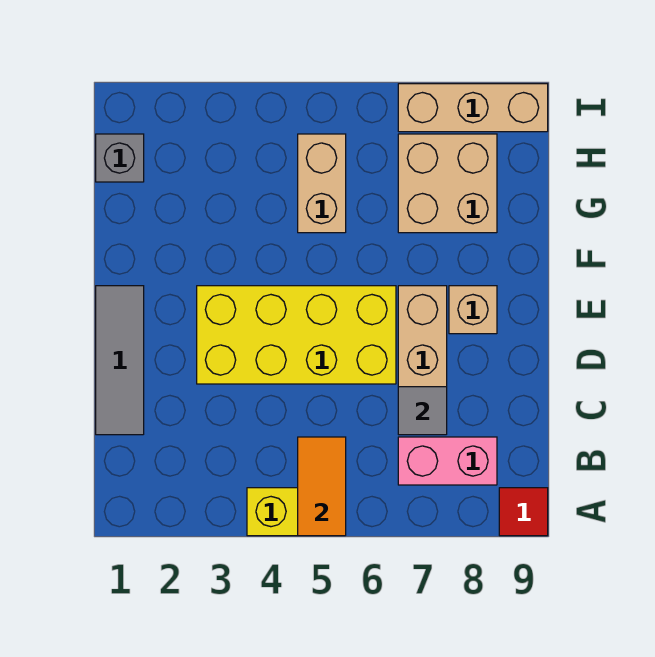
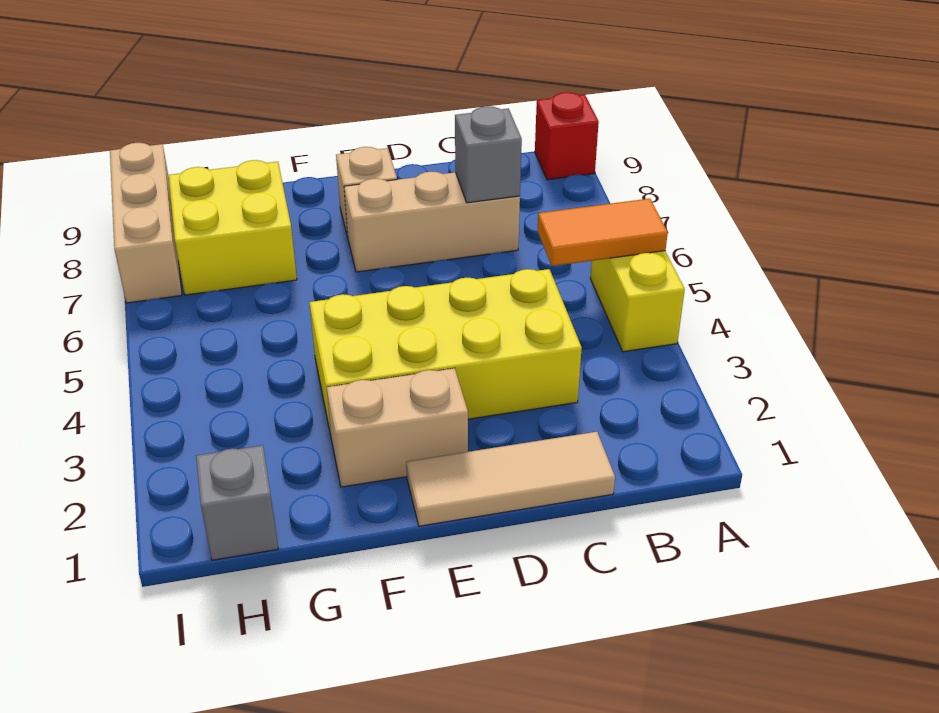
red 1x1 tile [499,488,548,536] -> red 1x1 brick [535,92,599,180]
pink 1x2 brick [398,437,497,485] -> none
grey 1x3 tile [96,286,144,435] -> tan 1x3 tile [406,432,615,526]
grey 1x1 tile [398,387,447,435] -> grey 1x1 brick [455,106,522,203]
yellow 2x4 brick [197,286,396,384] -> yellow 2x4 brick turned to [309,269,582,440]
tan 1x2 brick [298,134,346,233] -> tan 1x2 brick moved to [327,368,468,487]
tan 2x2 brick [398,134,497,233] -> yellow 2x2 brick [169,160,297,295]

